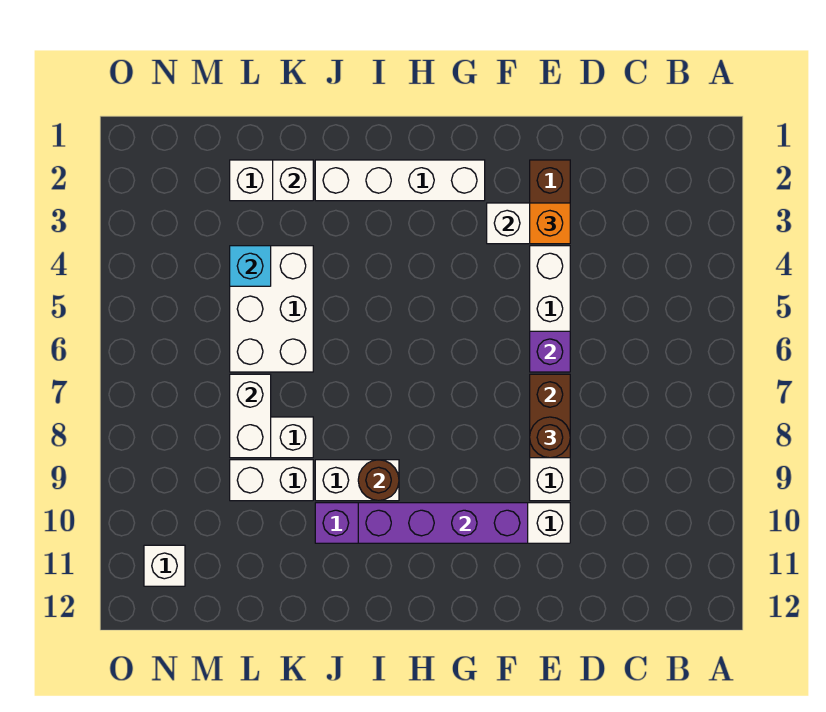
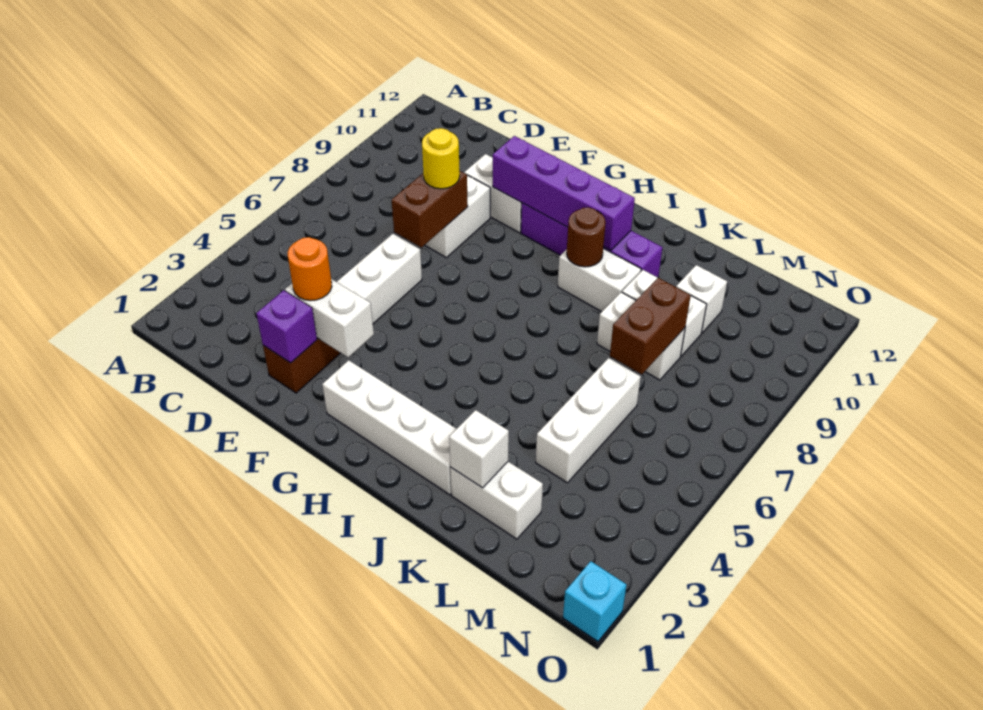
orange 1x1 brick [530,203,570,244] -> orange 1x1 round brick [288,237,332,301]
purple 1x1 brick [530,331,570,372] -> purple 1x1 brick moved to [256,290,317,363]
brown 1x1 round brick [530,417,570,458] -> yellow 1x1 round brick [422,128,460,189]
white 2x3 brick [230,246,313,372] -> white 1x3 brick [536,358,641,483]
cyan 1x1 brick [230,246,271,286] -> cyan 1x1 brick moved to [563,561,627,642]
white 1x2 brick [230,374,271,458] -> brown 1x2 brick [610,278,691,374]
white 1x1 brick [144,545,185,586] -> white 1x1 brick moved to [676,265,727,333]

